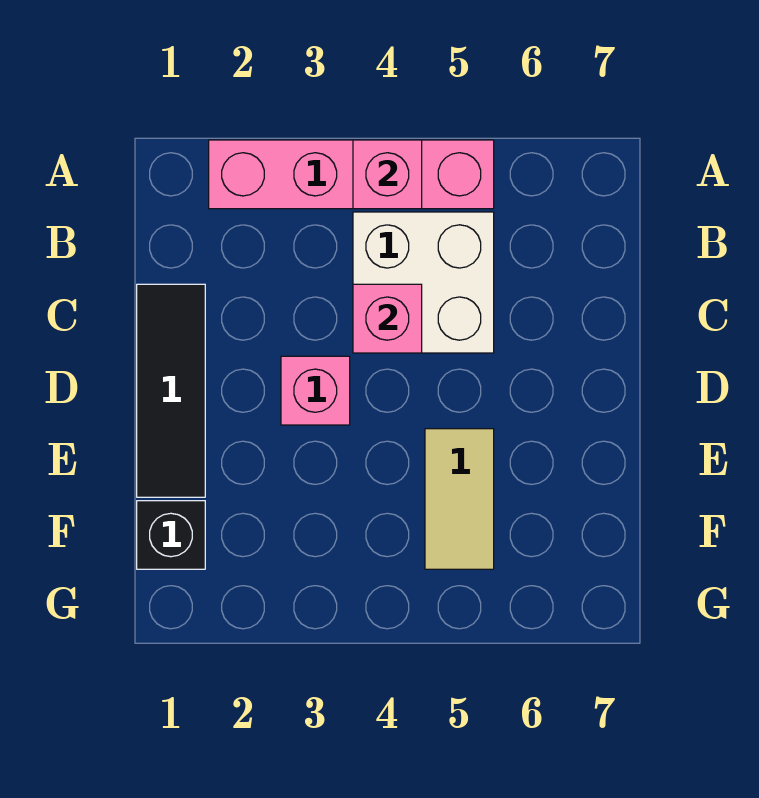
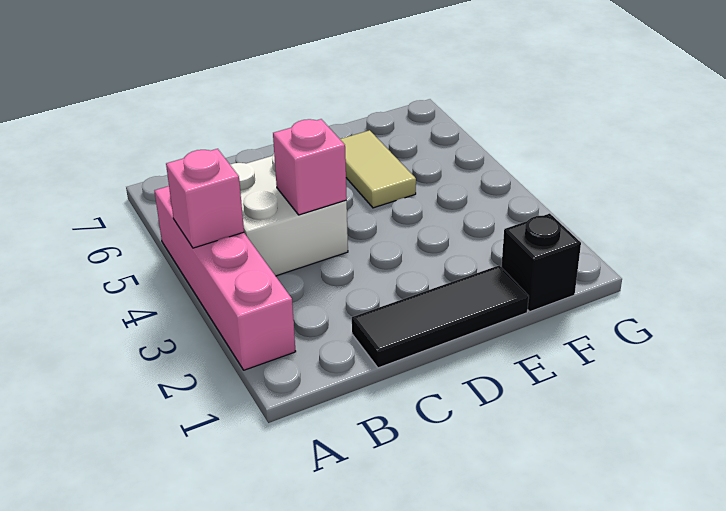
pink 1x1 brick [281,356,350,425] -> none
tan 1x2 tile [425,429,494,569] -> tan 1x2 tile turned to [340,130,416,208]

